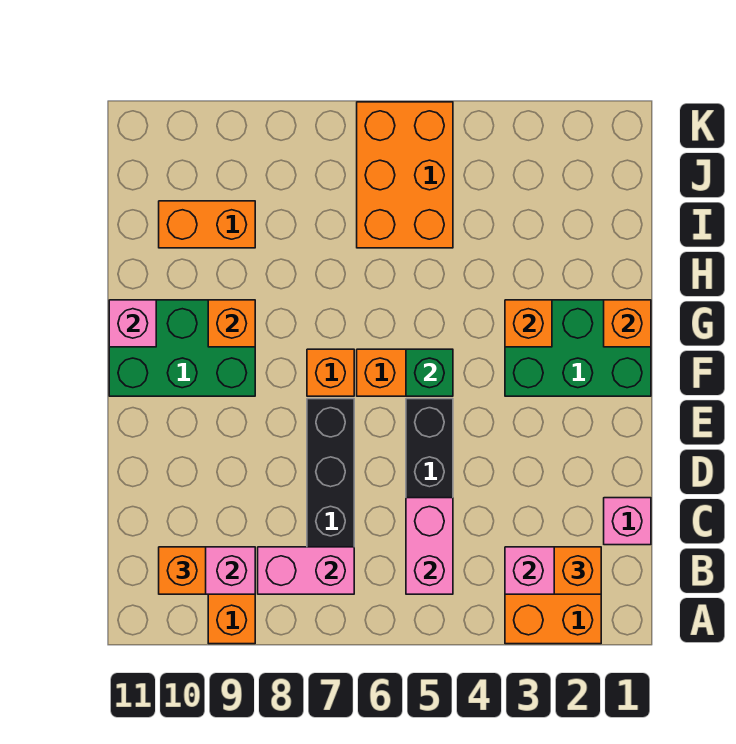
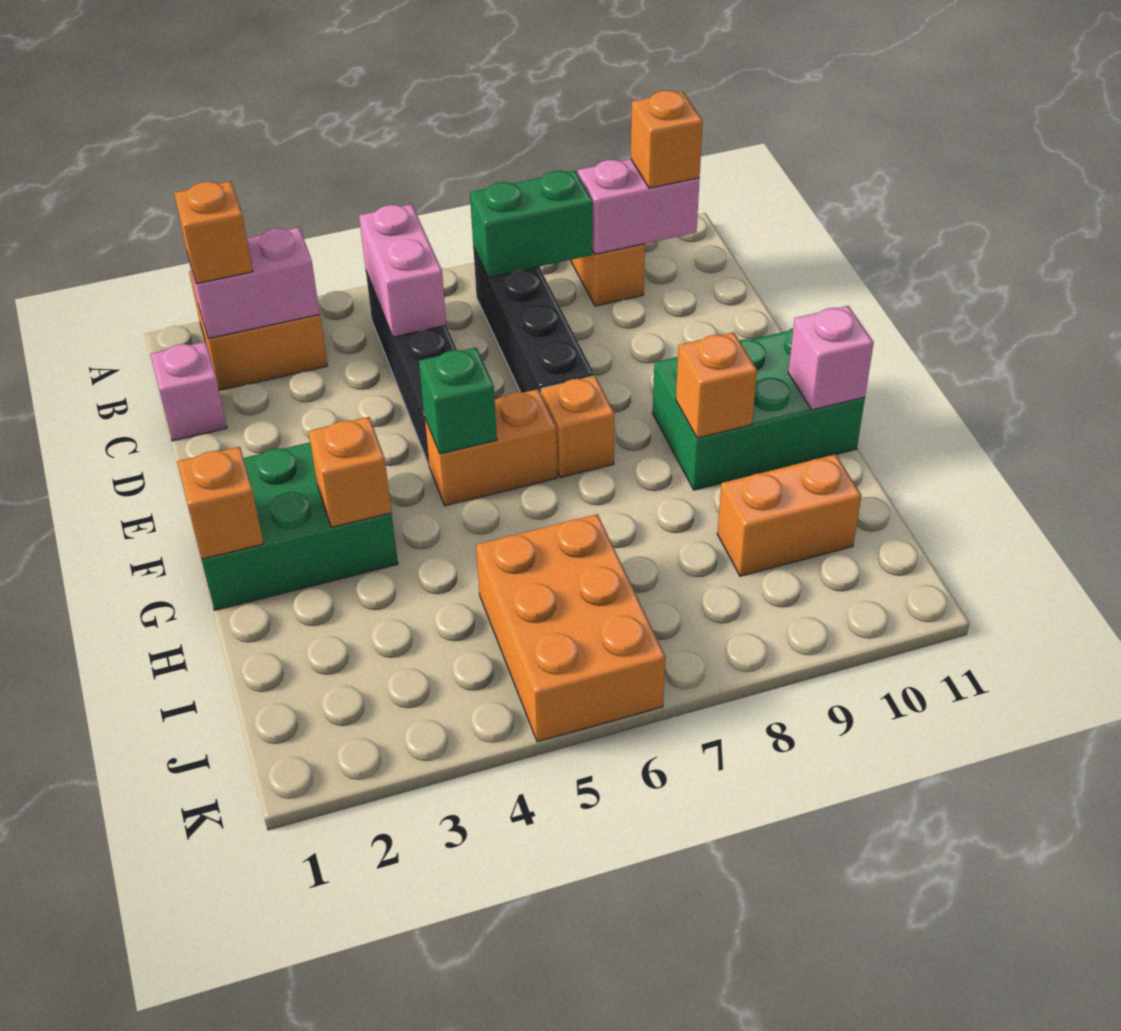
pink 1x2 brick [258,547,354,594] -> green 1x2 brick [470,171,593,278]

